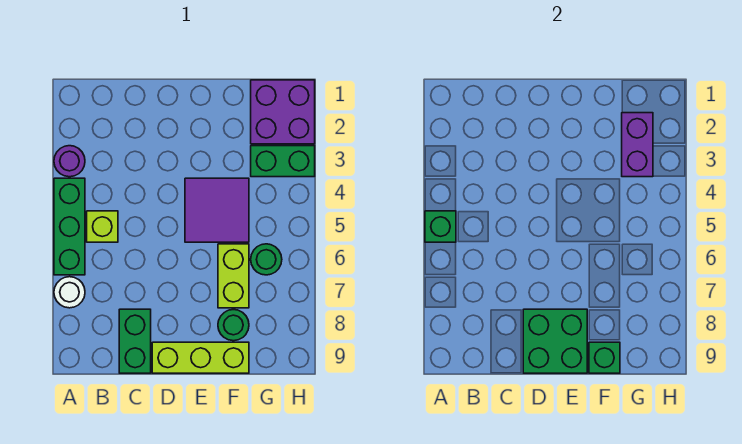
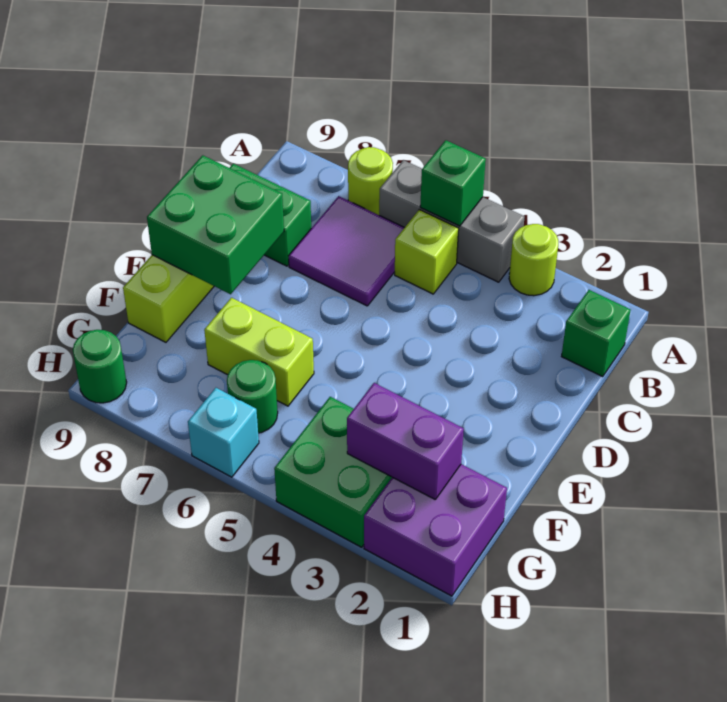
purple 1x1 round brick [54,146,85,177] -> lime 1x1 round brick [509,224,558,296]
green 1x3 brick [54,178,85,275] -> grey 1x3 brick [379,160,525,282]
white 1x1 round brick [54,277,85,308] -> lime 1x1 round brick [348,147,393,215]
purple 2x2 tile [185,178,249,242] -> purple 2x2 tile moved to [289,196,405,306]
green 1x1 round brick [218,310,249,341] -> green 1x1 round brick moved to [73,330,127,403]
green 1x1 brick [589,342,620,373] -> green 1x1 brick moved to [562,290,631,377]
green 1x2 brick [251,146,315,177] -> green 2x2 brick [274,397,392,547]
none -> cyan 1x1 brick [188,388,259,477]

